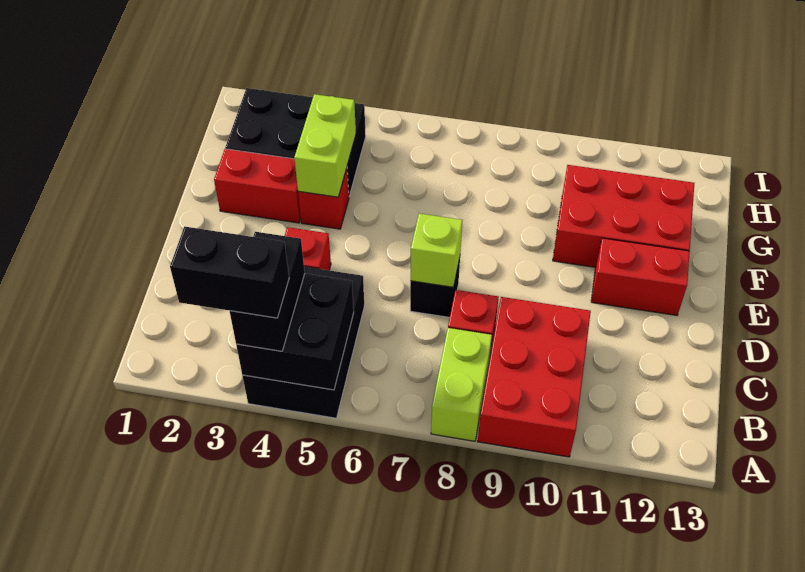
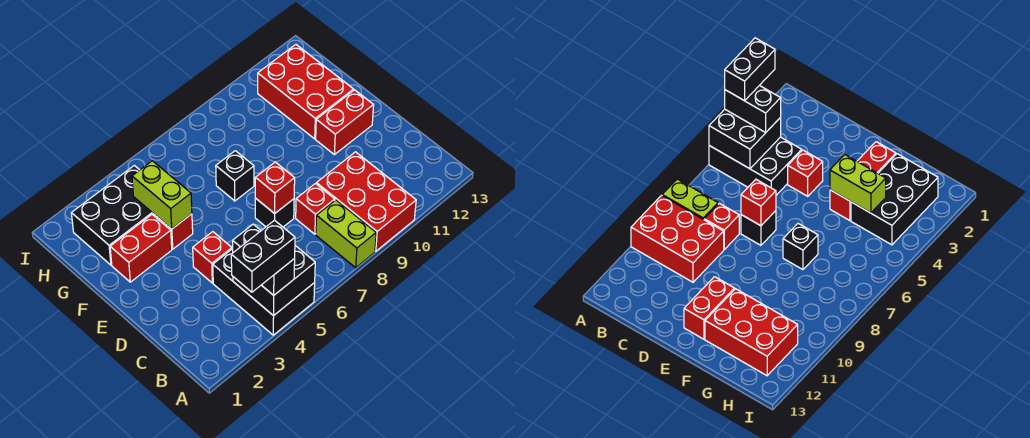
lime 1x1 brick [411,213,462,287] -> red 1x1 brick [255,162,295,214]
none -> black 1x1 brick [216,151,254,201]
red 2x3 brick [553,165,694,267] -> red 2x3 brick turned to [258,45,354,139]

